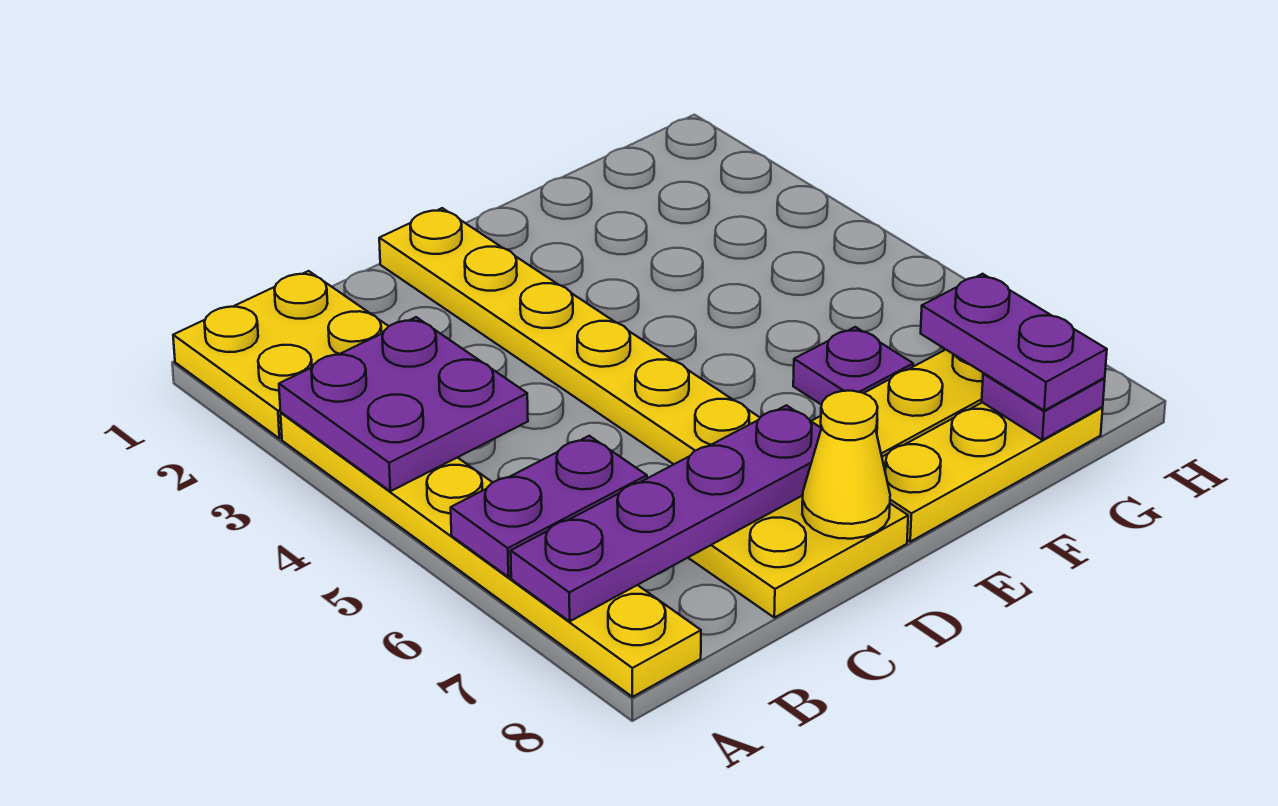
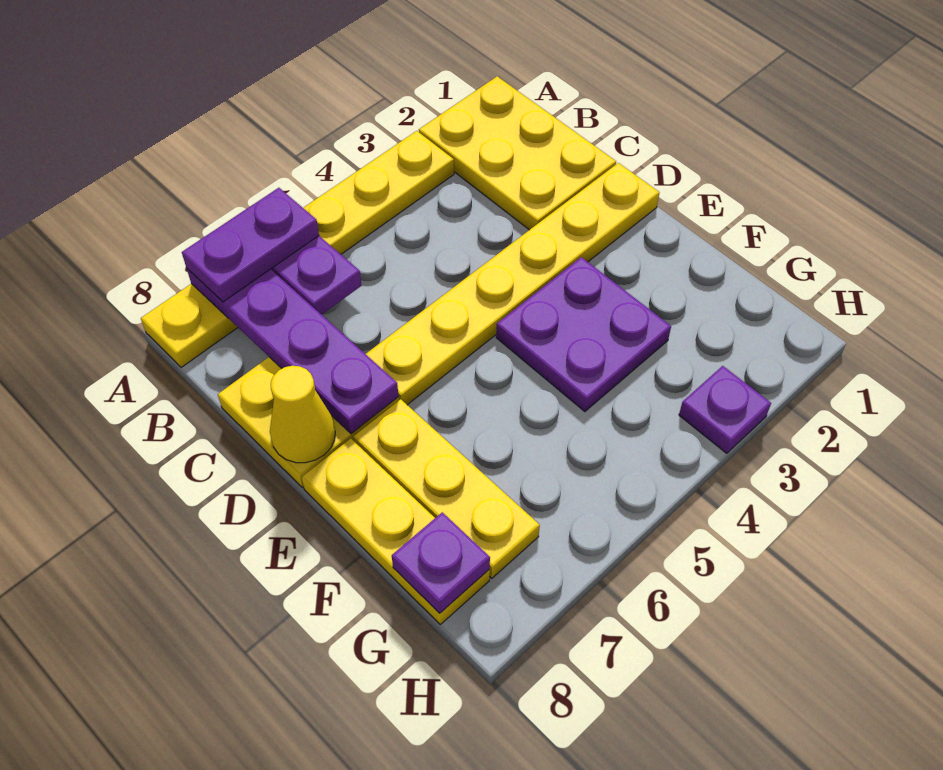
yellow 2x2 plate [173,271,389,439] -> yellow 2x3 plate [419,76,616,230]
purple 2x2 plate [279,317,528,491] -> purple 2x2 plate moved to [496,257,671,412]
purple 1x1 plate [793,327,913,405] -> purple 1x1 plate moved to [679,366,771,453]
purple 1x2 plate [921,274,1107,410] -> purple 1x2 plate moved to [182,188,319,302]

